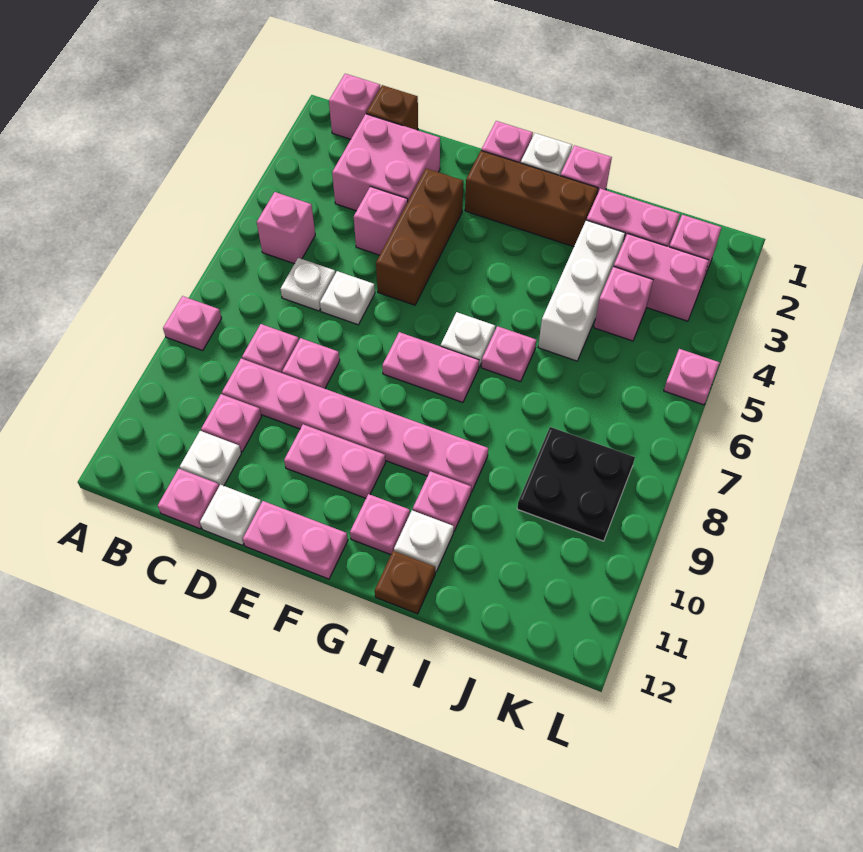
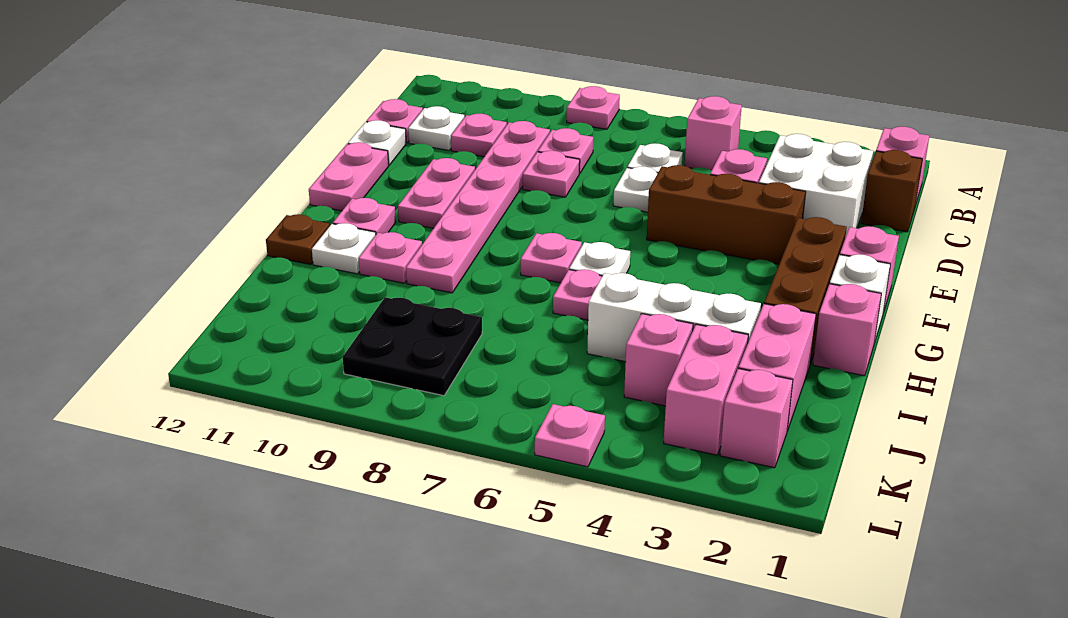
pink 2x2 brick [332,114,440,211] -> white 2x2 brick [759,134,873,237]
pink 1x2 plate [382,332,479,402] -> pink 1x1 plate [521,233,582,283]

